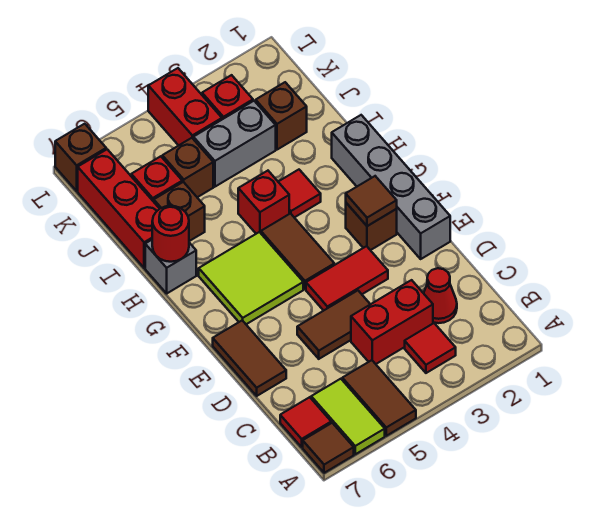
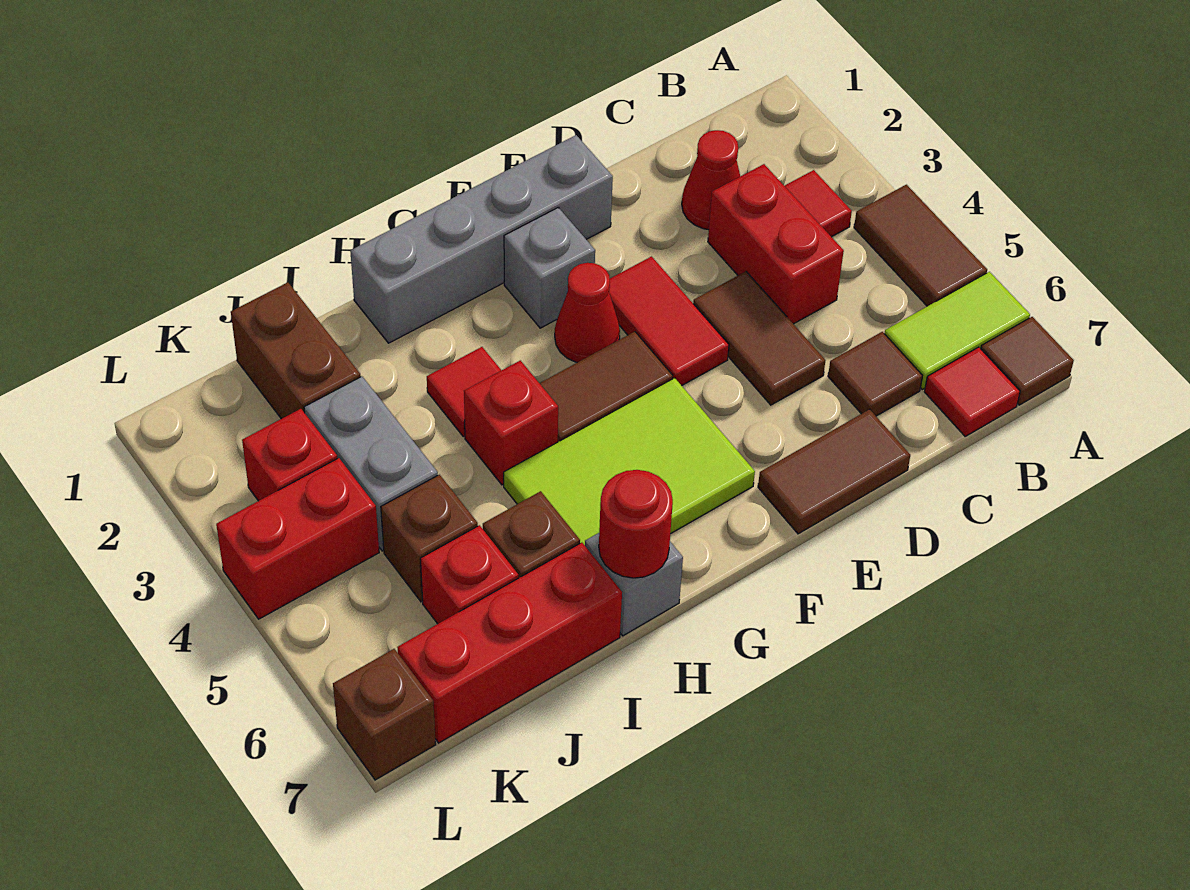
brown 1x2 tile [342,360,416,436] -> brown 1x2 tile turned to [854,185,987,306]
brown 1x1 brick [346,203,397,250] -> grey 1x1 brick [504,208,595,328]
brown 1x1 tile [346,176,397,226] -> brown 1x1 tile moved to [828,332,923,416]
none -> red 1x1 cone [555,263,620,363]
lime 2x2 tile [199,232,303,324] -> lime 2x3 tile [504,378,755,545]
brown 1x1 brick [256,82,307,150] -> brown 1x2 brick [231,282,361,419]

